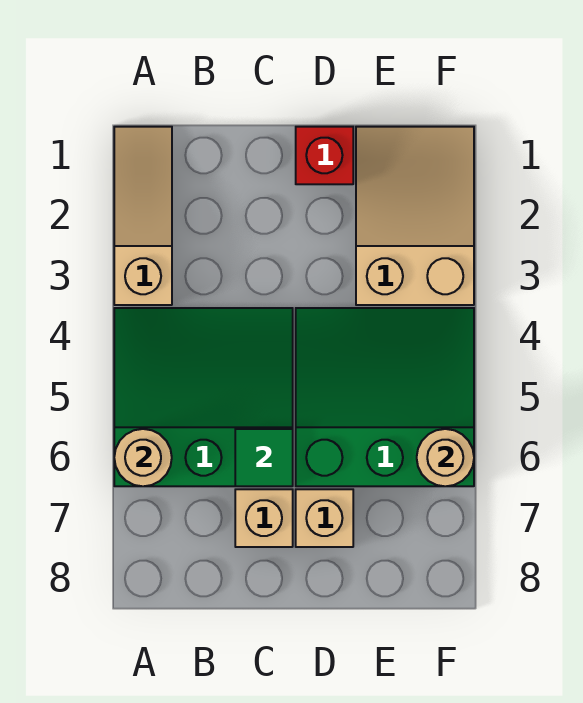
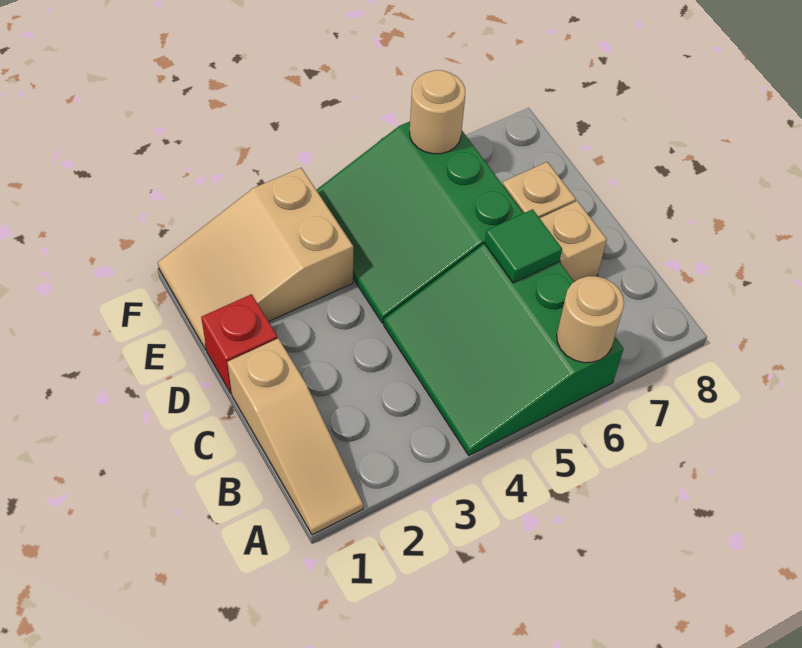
tan 1x3 slope [114,127,172,305] -> tan 1x3 slope turned to [227,338,363,535]

